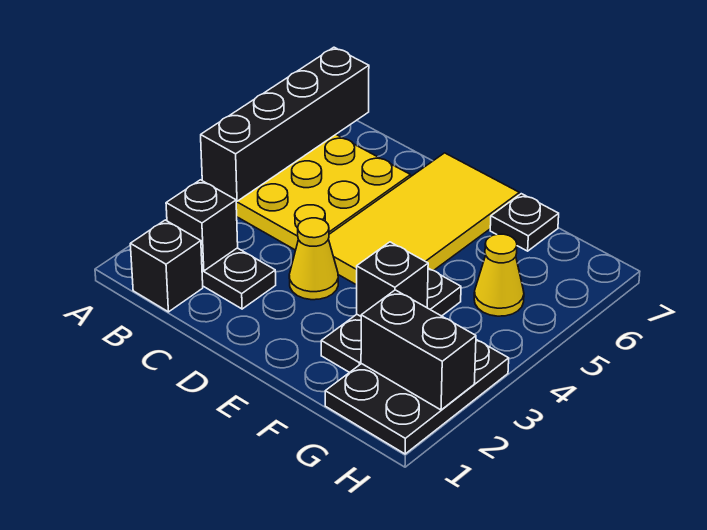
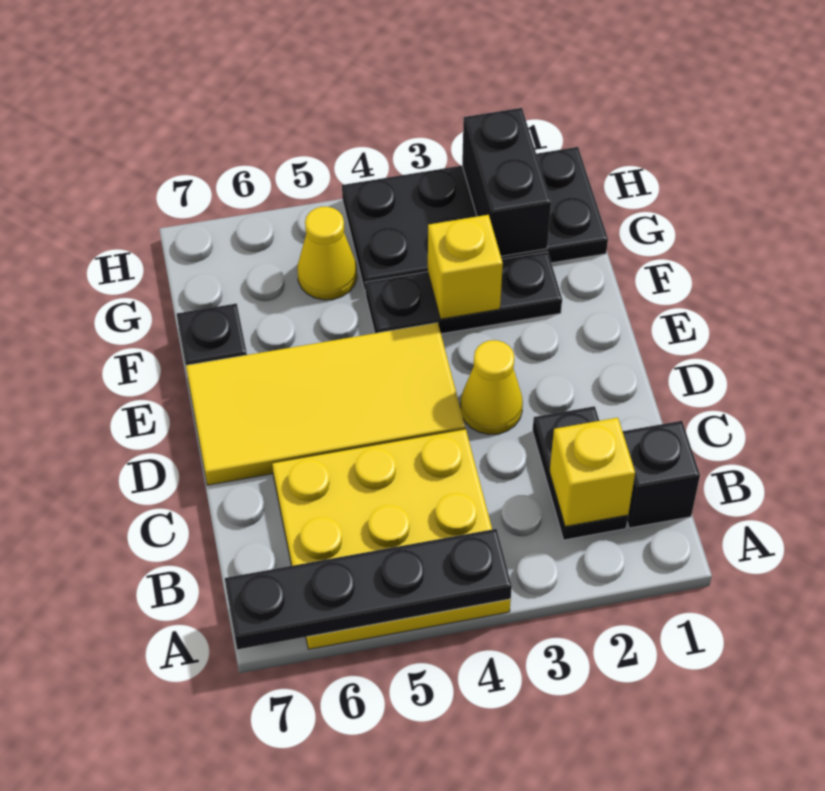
black 1x4 brick [201,47,369,201] -> black 1x4 plate [225,529,512,650]
black 1x1 brick [166,180,238,271] -> yellow 1x1 brick [550,418,635,526]
black 1x1 brick [357,242,428,316] -> yellow 1x1 brick [428,215,503,319]
black 2x3 plate [325,340,509,454] -> black 2x4 plate [342,147,608,294]

